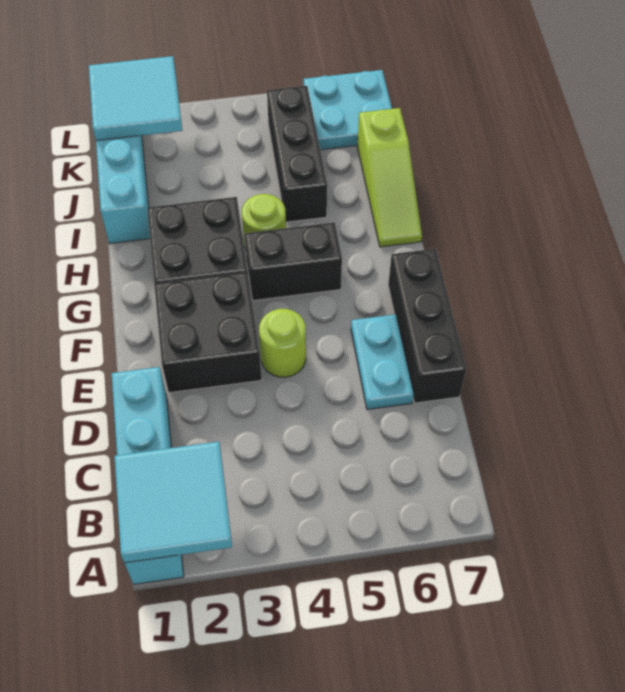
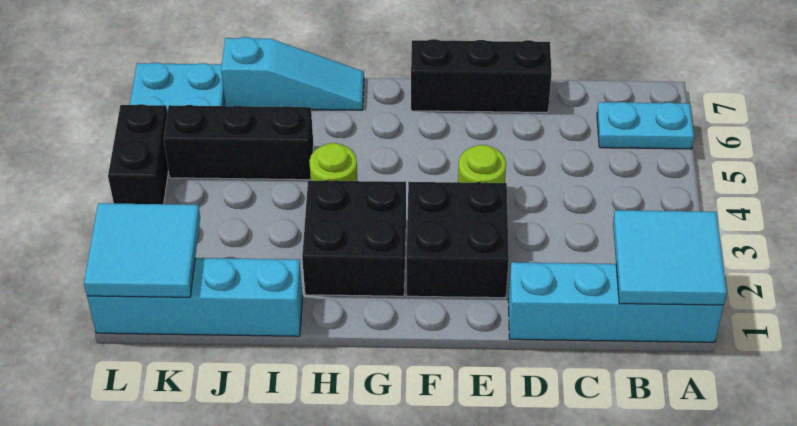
cyan 1x2 plate [351,314,414,409] -> cyan 1x2 plate moved to [597,102,694,149]
black 1x2 brick [245,222,342,301] -> black 1x2 brick moved to [108,104,169,204]
lime 1x3 slope [357,108,422,247] -> cyan 1x3 slope [221,37,364,110]

